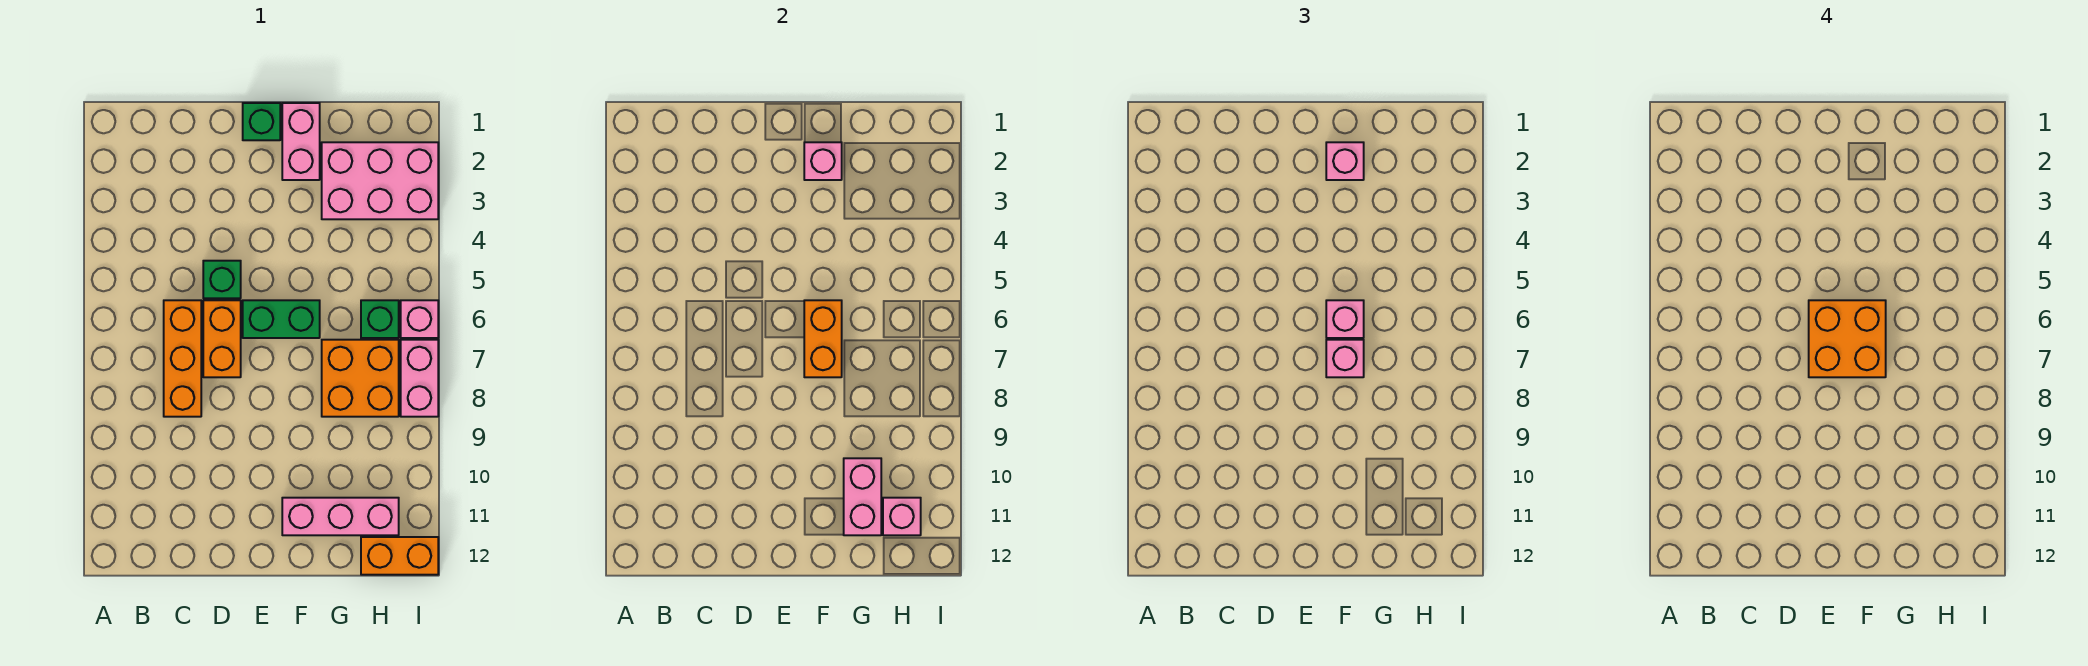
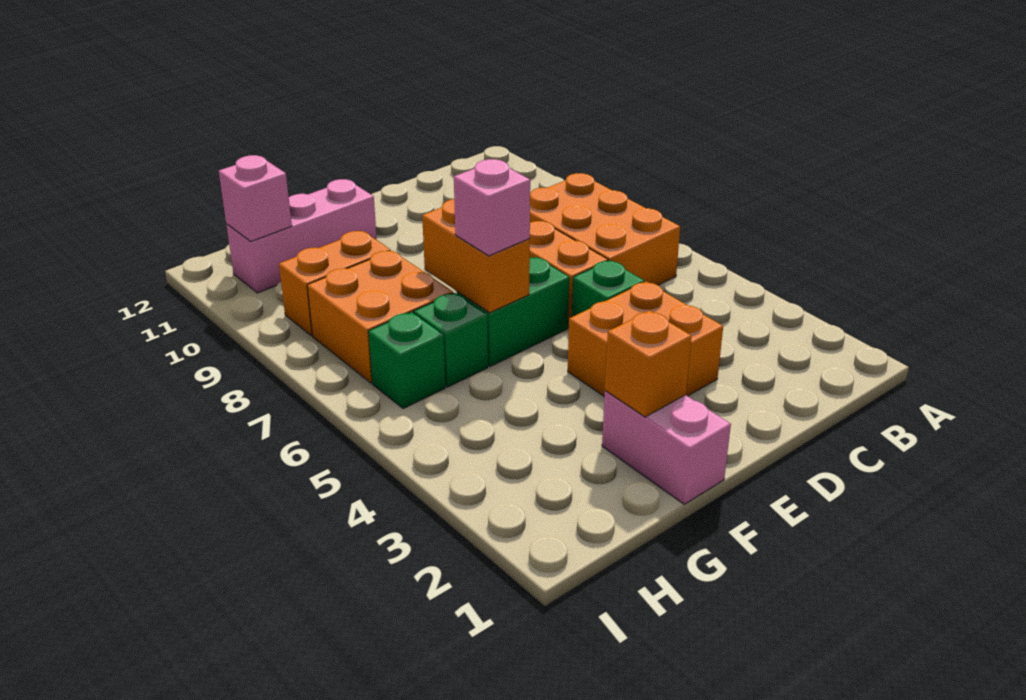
orange 1x3 brick [164,300,201,417] -> orange 2x3 brick [530,173,680,285]
green 1x1 brick [243,103,280,140] -> green 1x1 brick moved to [414,293,488,387]
orange 2x2 brick [1809,300,1886,377] -> orange 2x2 brick moved to [568,282,723,396]
pink 1x1 brick [804,142,842,180] -> orange 1x1 brick [605,311,692,417]
pink 1x1 brick [1326,142,1364,180] -> none
pink 1x1 brick [1326,340,1364,377] -> none
pink 2x3 brick [322,142,438,219] -> none
pink 1x2 brick [844,458,881,535] -> none
orange 1x2 brick [361,537,438,575] -> orange 1x2 brick moved to [279,231,391,336]
pink 1x1 brick [401,300,438,338] -> none
pink 1x2 brick [401,340,438,417] -> none

